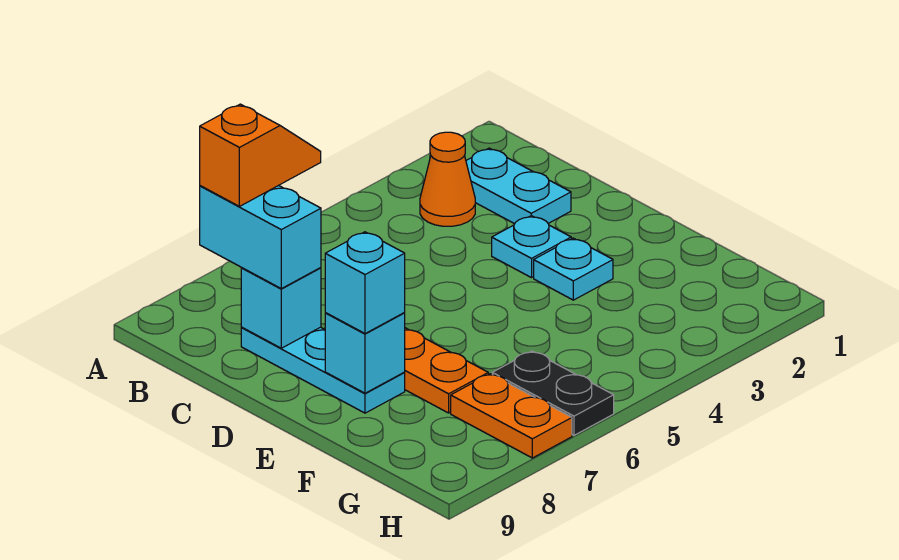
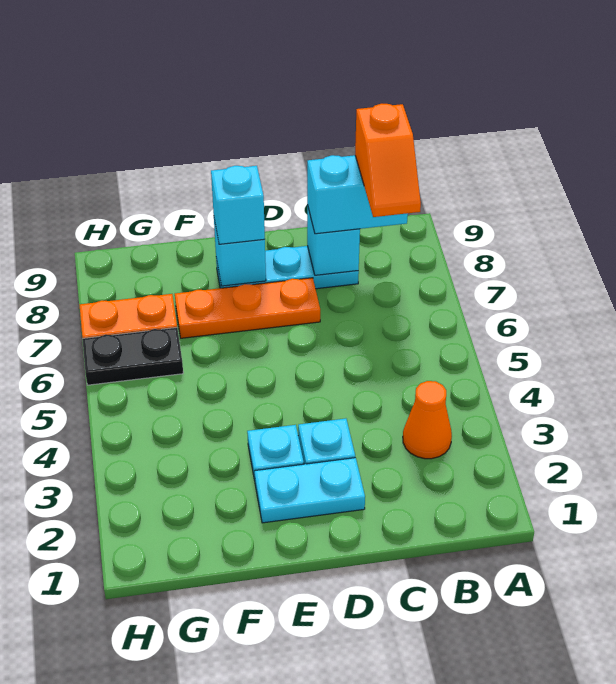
cyan 1x2 plate [466,148,571,224] -> cyan 1x2 plate moved to [255,458,365,523]

